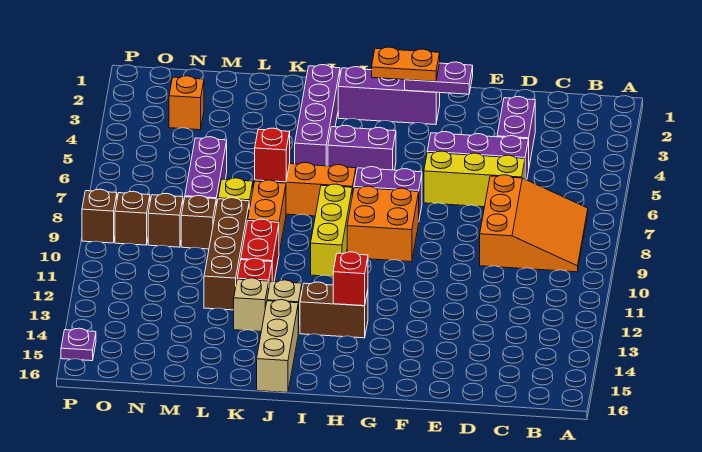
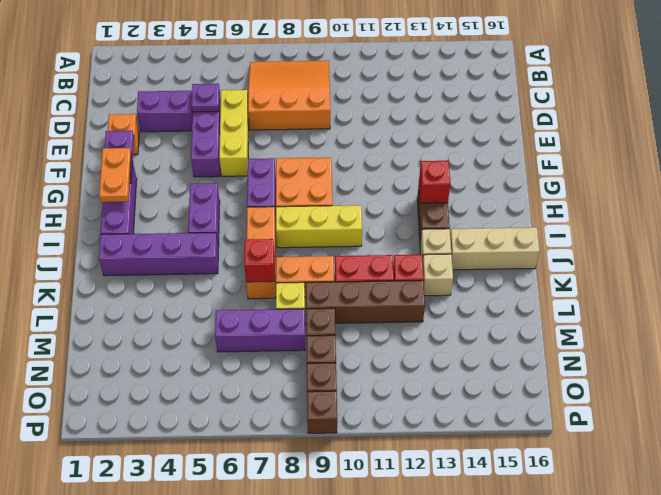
orange 1x1 brick [169,76,204,130] -> orange 1x1 brick moved to [108,114,139,155]
purple 1x1 plate [61,328,96,361] -> purple 1x1 plate moved to [192,84,220,112]

